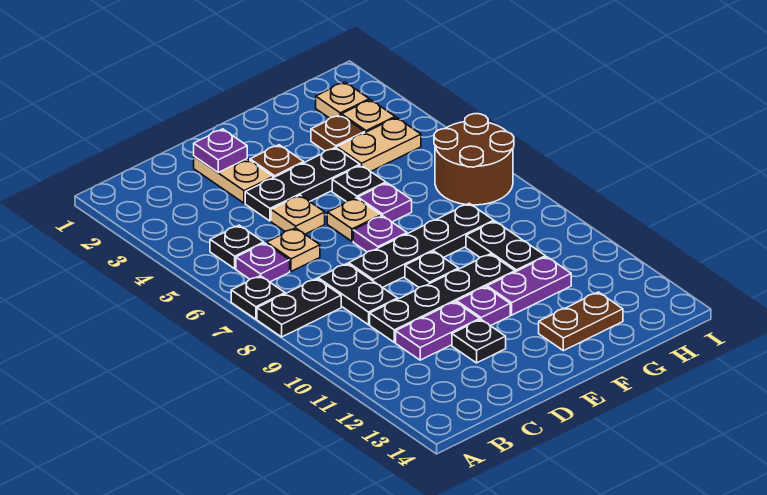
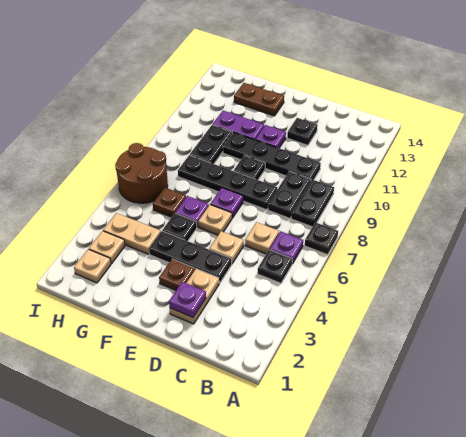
black 1x2 plate [257,278,341,337] -> black 1x2 plate turned to [291,180,334,227]
purple 1x2 plate [396,302,480,360] -> none
brown 1x1 plate [311,115,365,151] -> brown 1x1 plate moved to [153,188,186,217]

